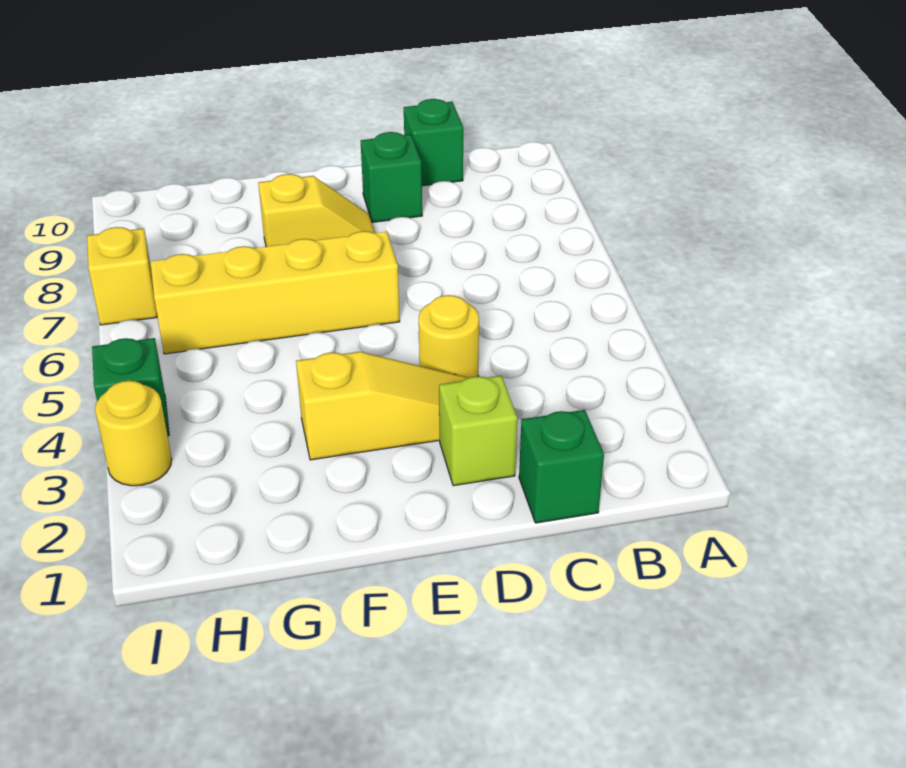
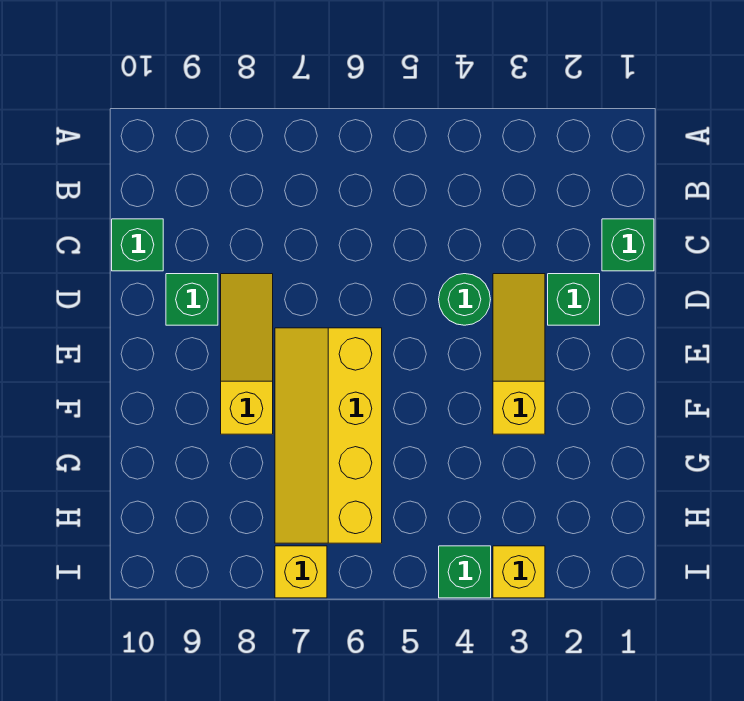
lime 1x1 brick [439,376,517,486] -> green 1x1 brick [548,274,600,325]
yellow 1x1 round brick [419,295,479,378] -> green 1x1 round brick [439,274,490,325]
yellow 1x2 slope [258,174,375,247] -> yellow 1x3 slope [221,274,273,434]
yellow 1x1 round brick [95,381,172,486] -> yellow 1x1 brick [493,546,545,598]

